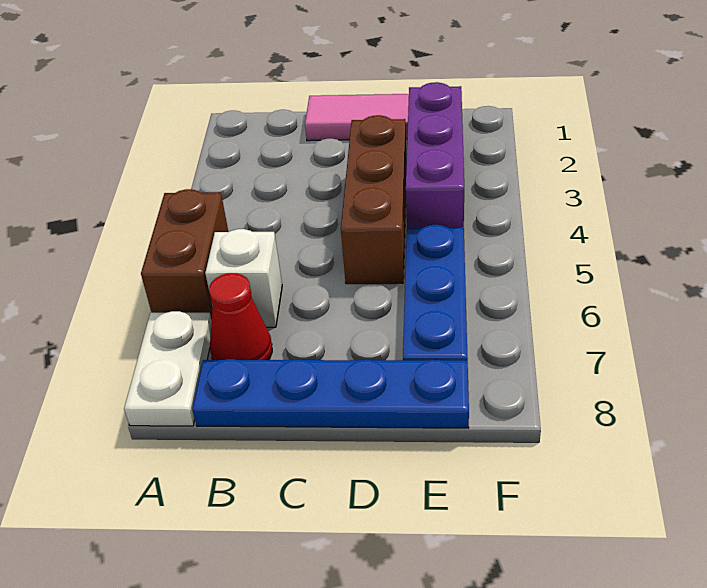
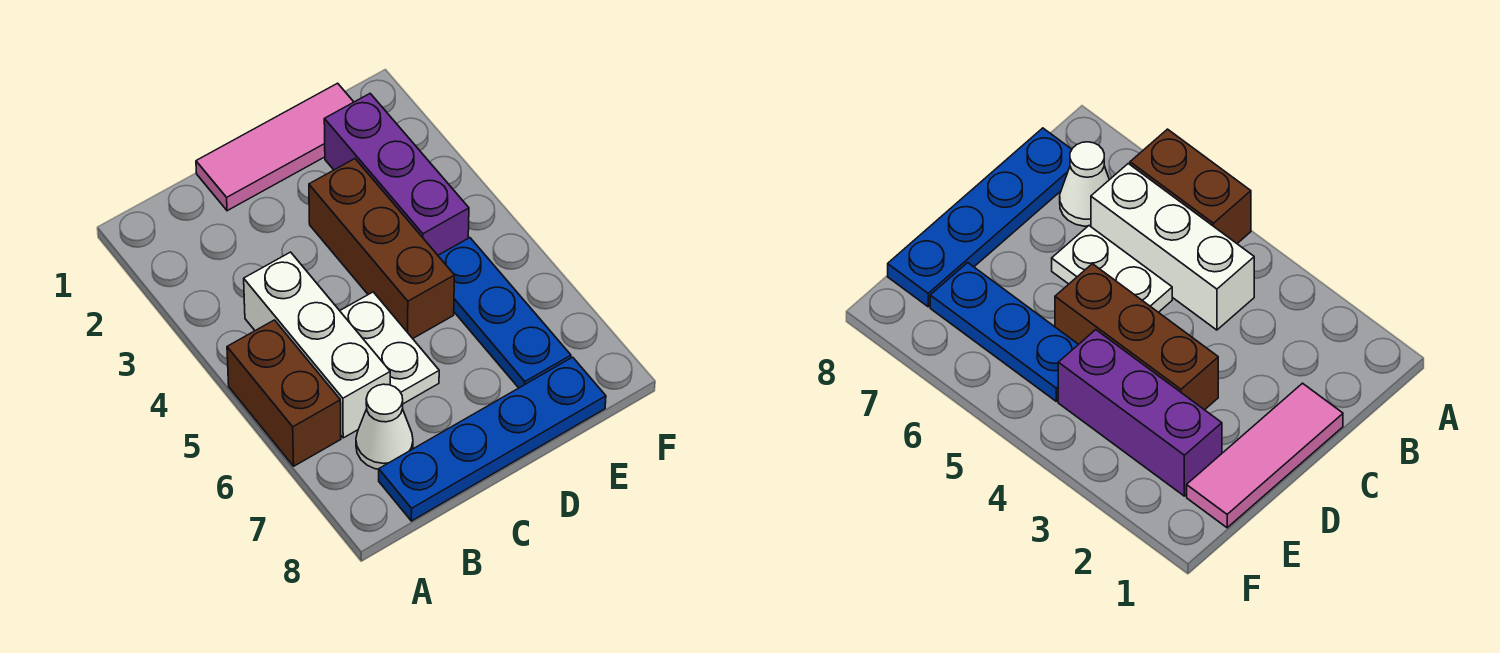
white 1x2 plate [124,311,212,426] -> white 1x2 plate moved to [340,292,439,404]
white 1x1 brick [205,229,282,327] -> white 1x3 brick [244,252,390,438]
red 1x1 cone [209,273,272,360] -> white 1x1 cone [356,384,413,469]

